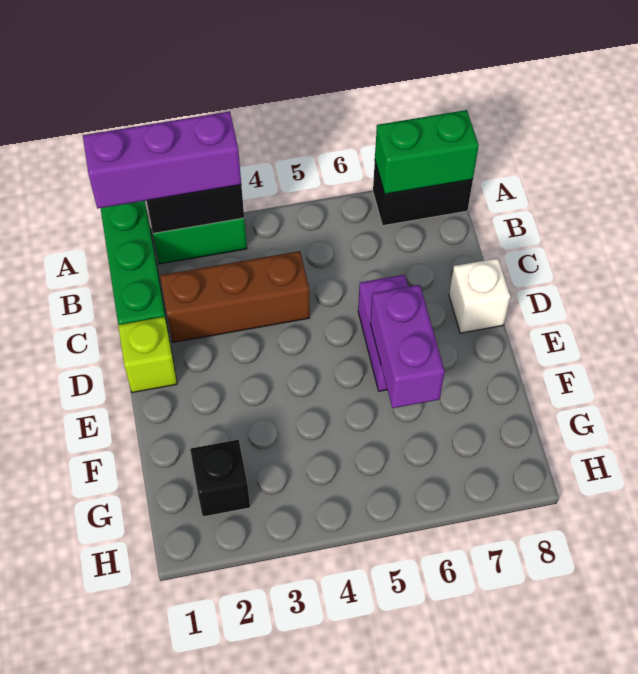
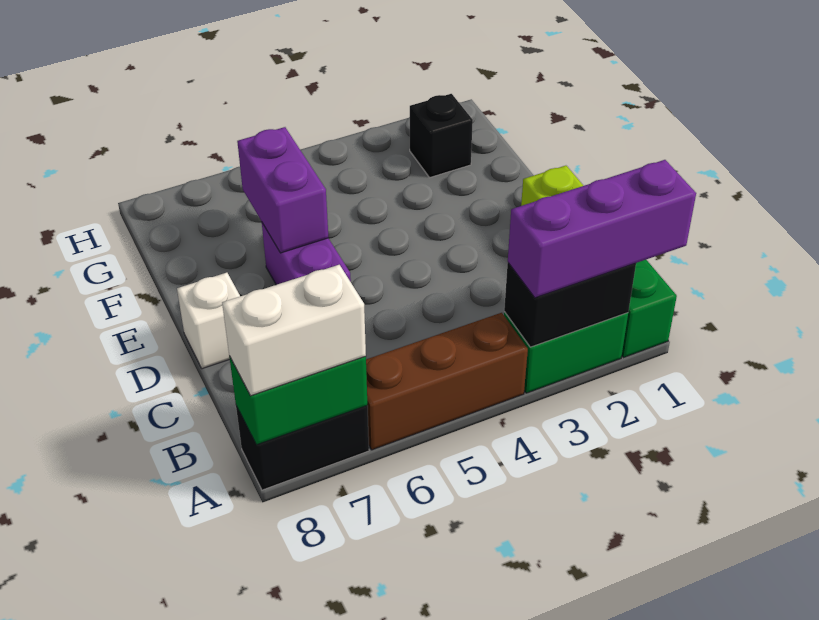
none -> white 1x2 brick [222,265,366,396]
brown 1x3 brick [160,251,310,342] -> brown 1x3 brick moved to [366,313,528,450]

